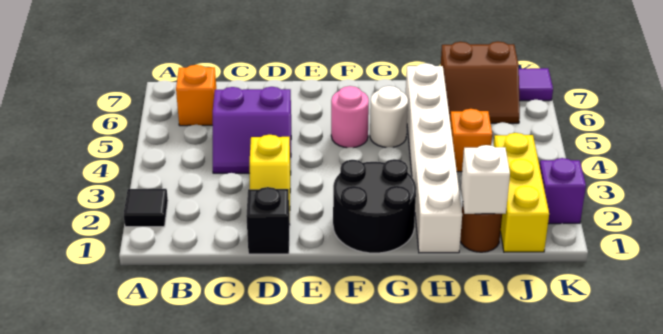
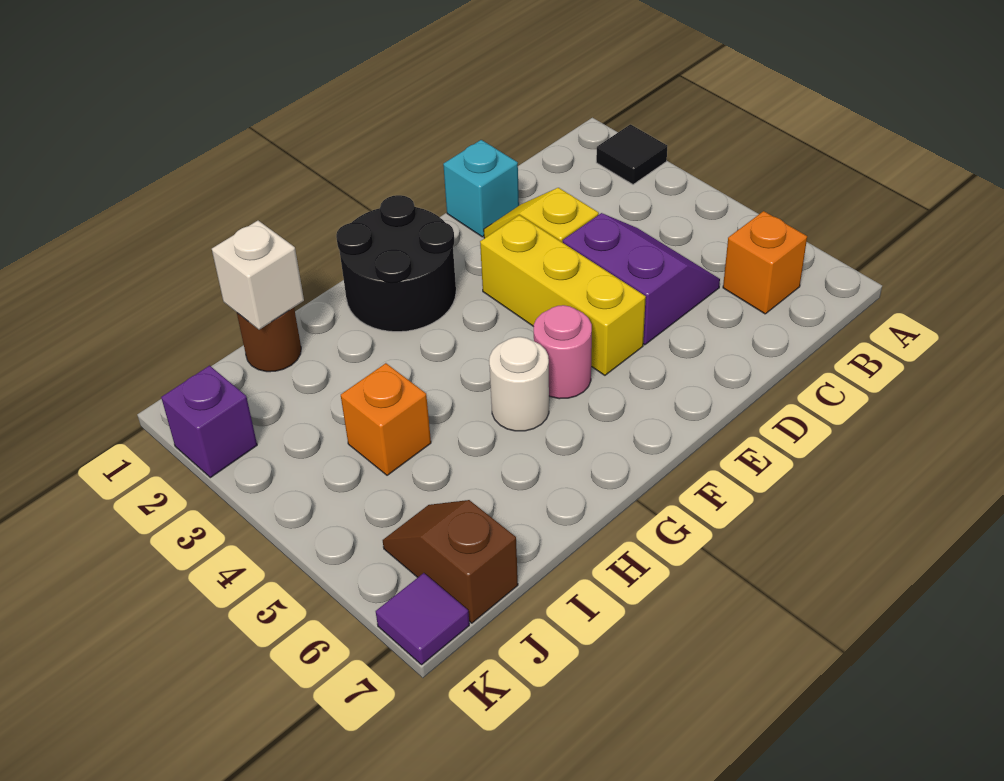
purple 2x2 slope [213,87,291,173] -> purple 2x2 slope turned to [563,213,720,345]
black 1x1 brick [246,187,290,254] -> cyan 1x1 brick [443,140,519,237]
white 1x6 brick [406,63,462,253] -> none
brown 2x2 slope [441,41,520,123] -> brown 1x2 slope [383,500,518,623]
yellow 1x3 brick [494,133,549,252] -> yellow 1x3 brick moved to [480,215,646,375]

